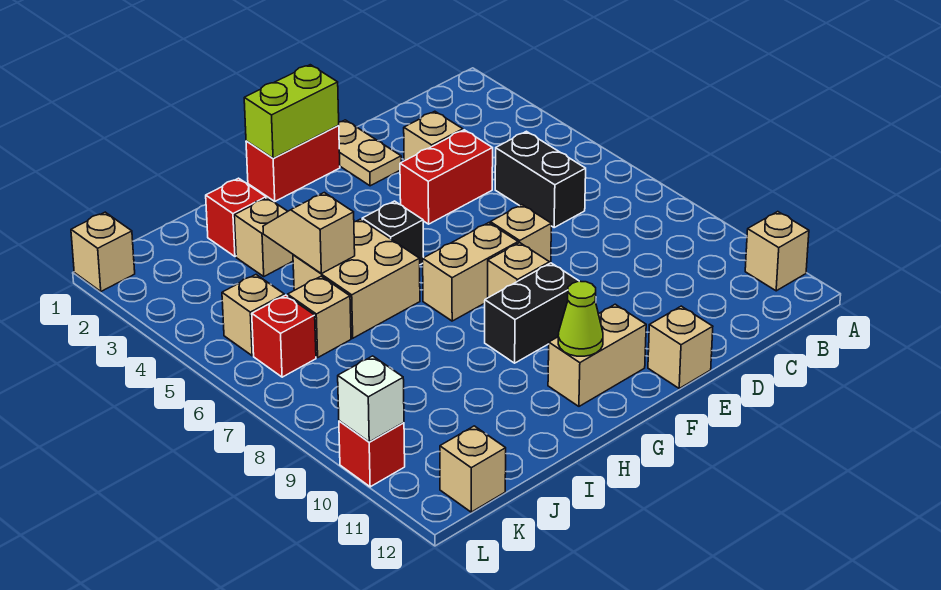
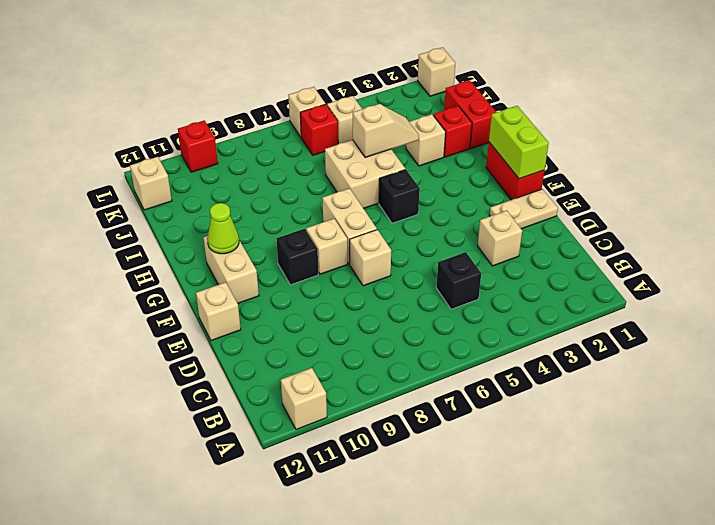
black 1x2 brick [495,131,586,227] -> black 1x1 brick [436,252,481,309]
red 1x2 brick [400,130,493,224] -> red 1x2 brick moved to [444,80,496,148]
black 1x2 brick [485,263,578,363] -> black 1x1 brick [276,229,318,285]
tan 1x1 brick [288,276,351,357] -> tan 1x1 brick moved to [288,87,325,137]
white 1x1 brick [338,356,404,442] -> none

